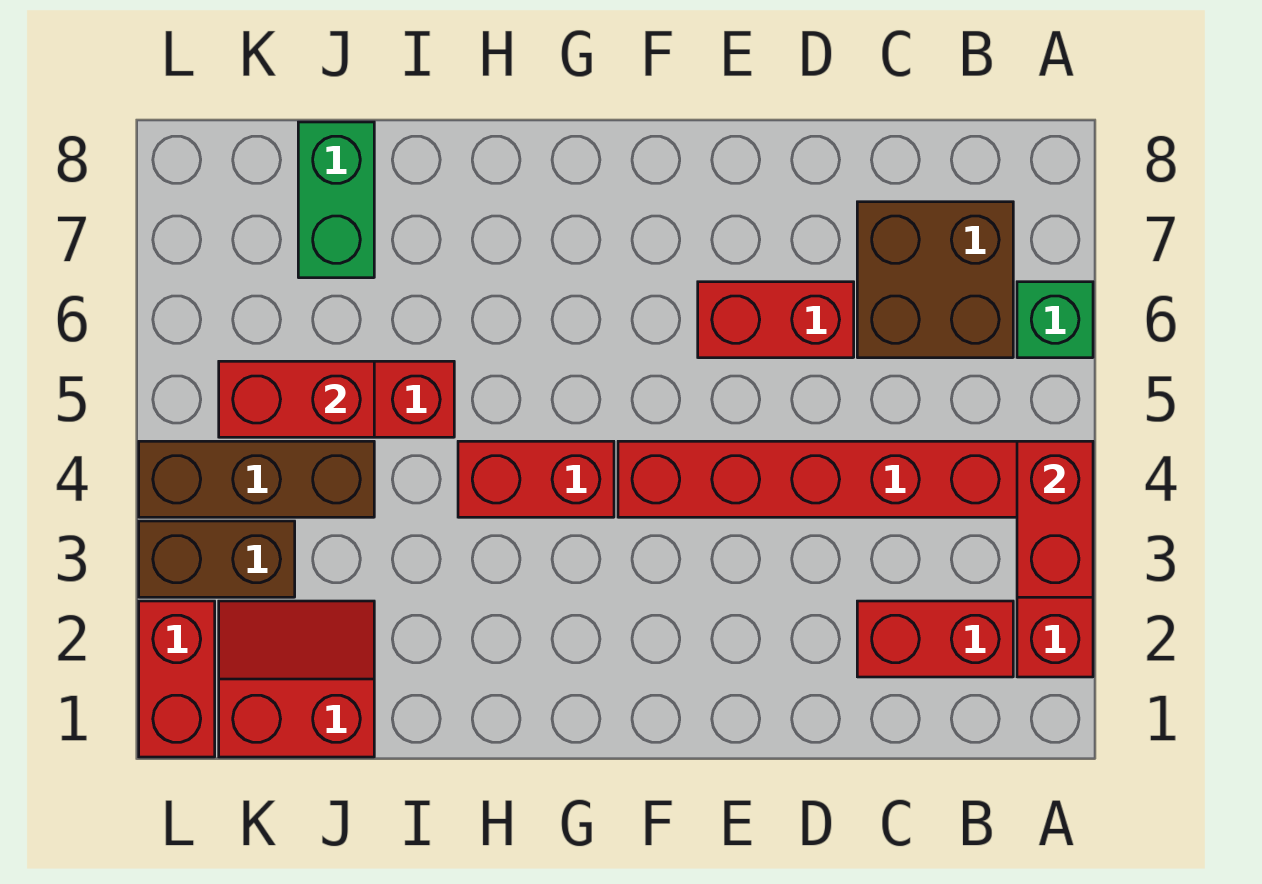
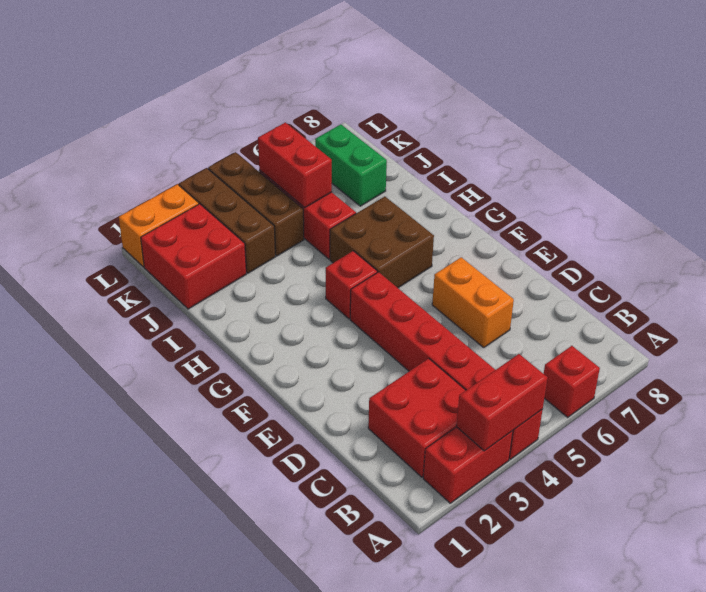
green 1x1 brick [1017,282,1093,358] -> red 1x1 brick [544,346,600,417]
red 1x2 brick [857,601,1013,677] -> red 2x2 brick [368,358,466,477]
brown 2x2 brick [857,202,1013,358] -> brown 2x2 brick moved to [330,196,434,288]
red 1x2 brick [698,282,854,358] -> orange 1x2 brick [432,257,514,347]
red 1x2 brick [458,441,614,517] -> red 1x1 brick [326,251,377,319]
red 2x2 slope [219,601,374,757] -> red 2x2 brick [141,204,246,309]
green 1x2 brick [298,122,374,278] -> green 1x2 brick turned to [315,124,387,206]
brown 1x2 brick [139,521,295,597] -> brown 1x3 brick [179,168,275,273]
red 1x2 brick [139,601,215,757] -> orange 1x2 brick [119,184,199,267]

